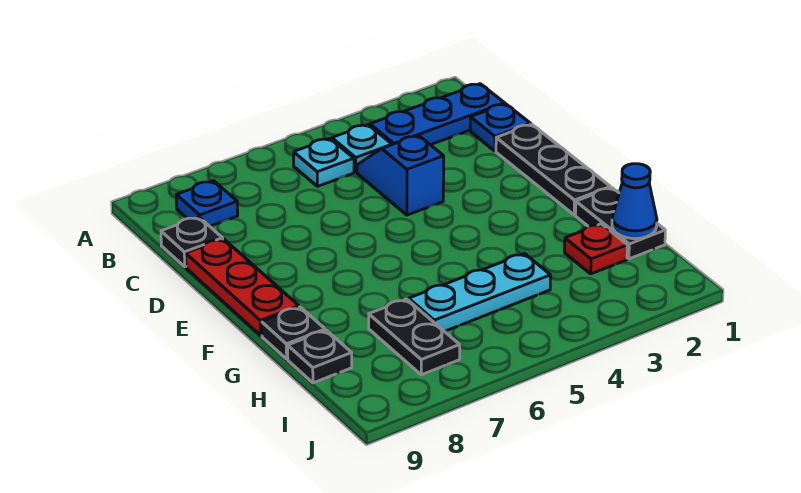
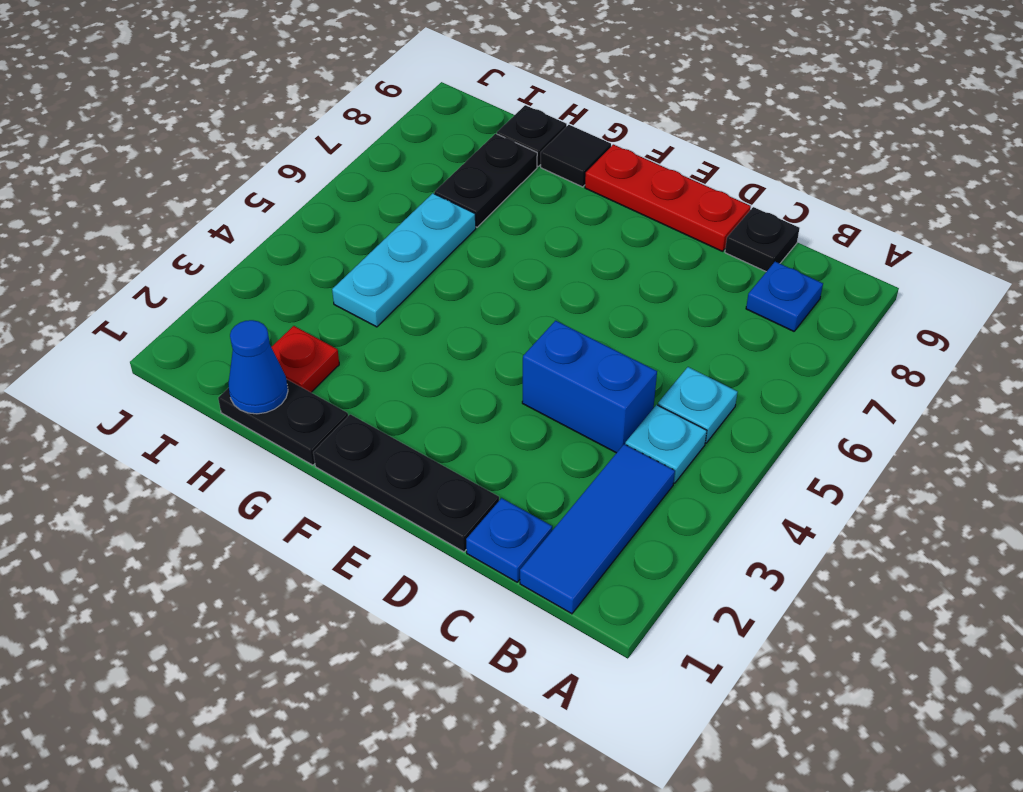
blue 1x3 plate [370,84,505,145] -> blue 1x3 tile [520,444,675,614]
blue 1x2 slope [357,135,444,215] -> blue 1x2 brick [522,321,657,453]
black 1x1 plate [262,307,325,359] -> black 1x1 tile [541,125,611,187]
black 1x2 plate [369,299,460,375] -> black 1x2 plate turned to [434,134,537,227]

